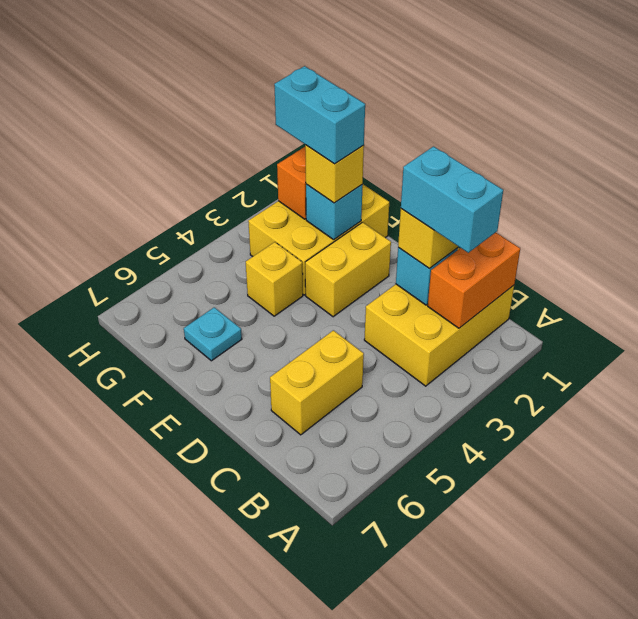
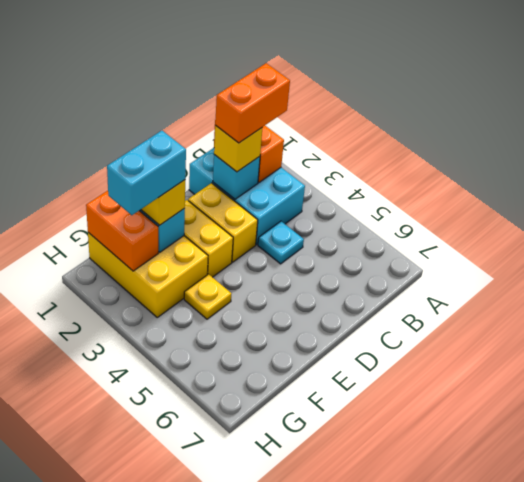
yellow 2x3 brick [364,248,514,386] -> cyan 2x3 brick [189,148,305,244]
cyan 1x2 brick [401,146,503,253] -> orange 1x2 brick [215,63,290,143]
yellow 1x2 brick [270,330,364,435] -> yellow 1x2 brick moved to [188,183,258,262]
yellow 1x1 brick [246,242,303,316] -> yellow 1x1 plate [184,274,231,319]
cyan 1x1 plate [184,307,242,361] -> cyan 1x1 plate moved to [258,221,304,264]

